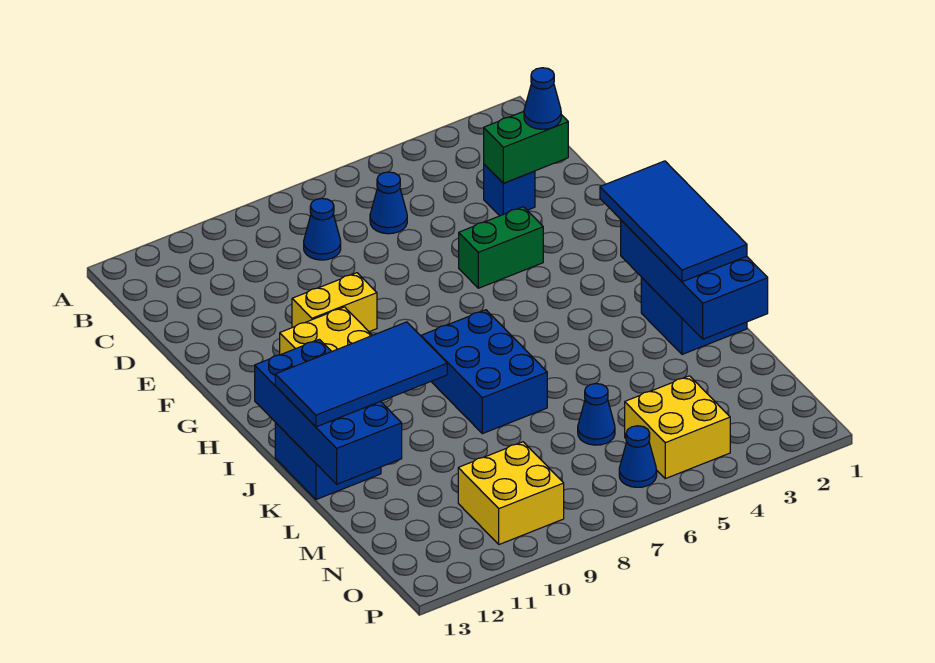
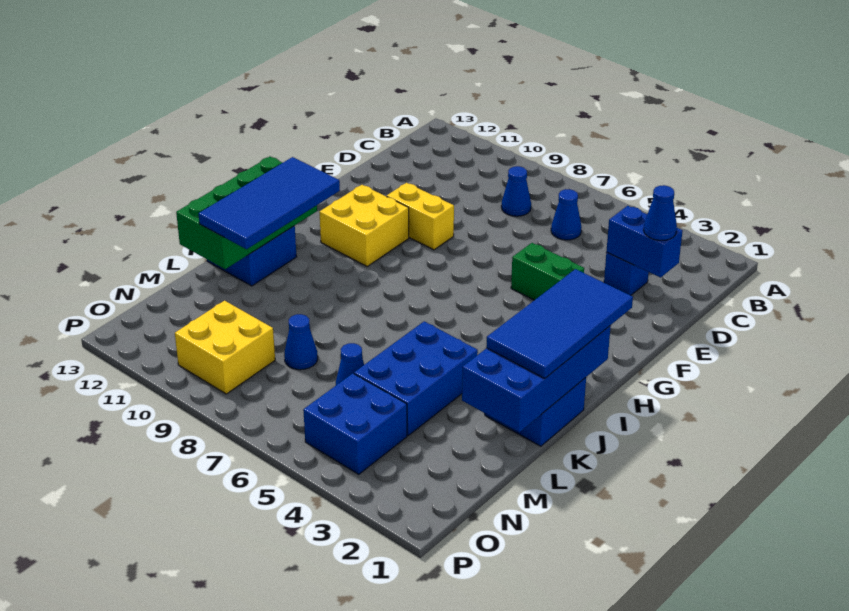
green 1x2 brick [484,111,568,183] -> blue 1x2 brick [606,206,682,277]
blue 2x3 brick [421,310,547,434] -> blue 2x3 brick moved to [354,321,478,435]
blue 2x4 brick [255,339,402,484] -> green 2x4 brick [176,157,317,269]
blue 2x4 tile [275,322,447,427] -> blue 2x4 tile turned to [199,157,340,249]
yellow 2x2 brick [625,376,730,479] -> blue 2x2 brick [303,373,407,474]
blue 1x1 cone [619,426,657,487] -> blue 1x1 cone moved to [284,314,318,370]

